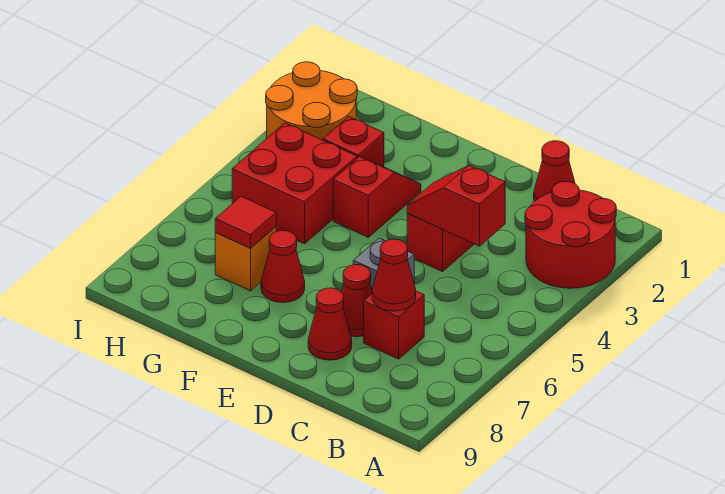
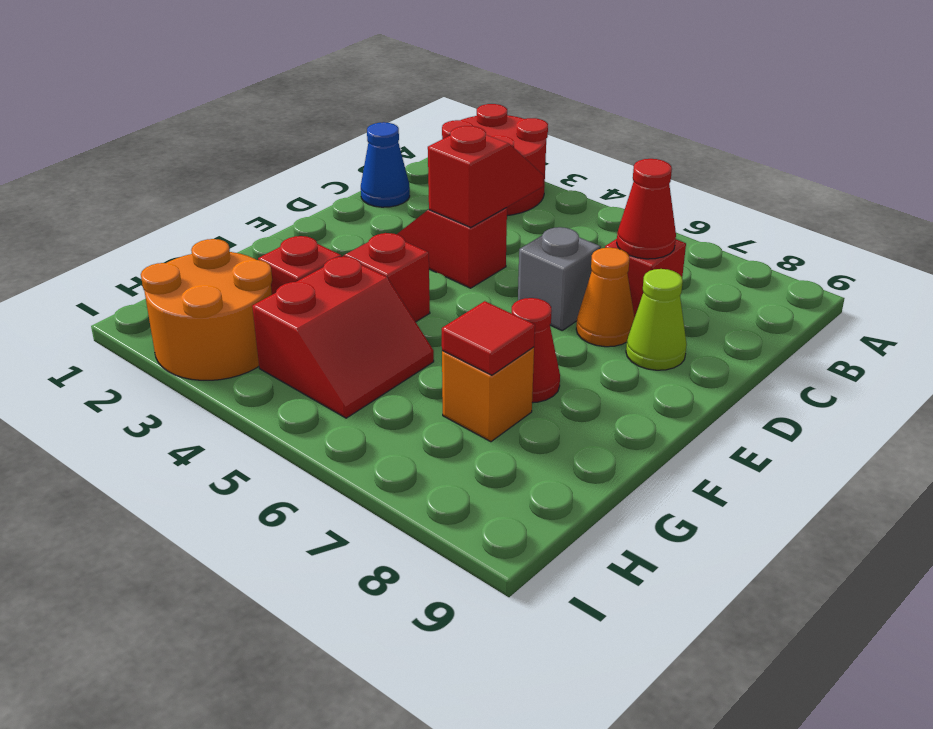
red 1x1 cone [534,141,575,201] -> blue 1x1 cone [361,122,410,207]
red 1x2 slope [407,165,505,246] -> red 1x2 slope turned to [428,126,544,228]
red 1x1 cone [342,265,372,337] -> orange 1x1 cone [576,248,634,347]
red 1x1 cone [308,288,352,360] -> lime 1x1 cone [626,269,687,370]
red 2x2 brick [232,123,357,244] -> red 2x2 slope [252,256,434,418]

